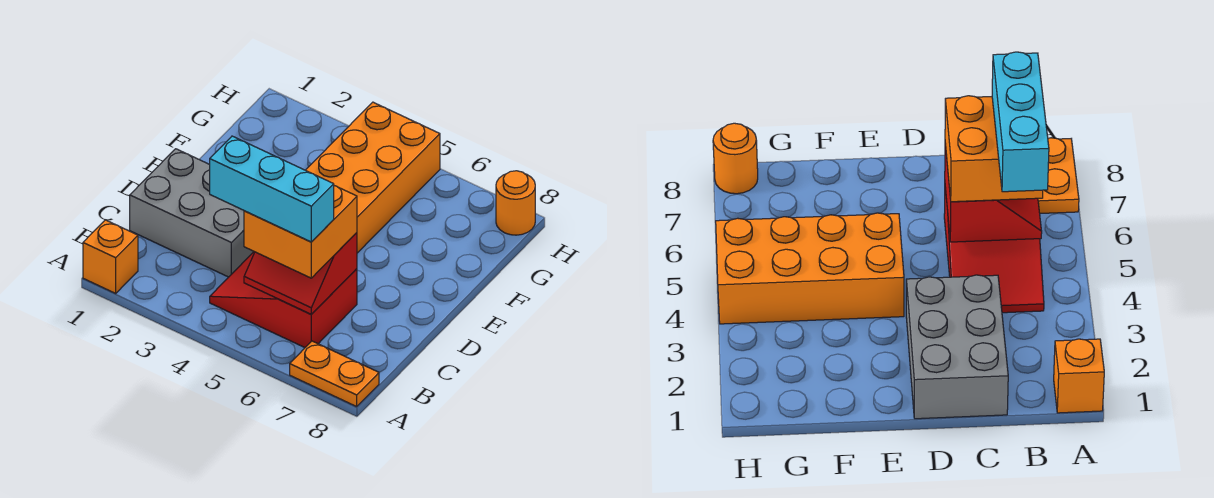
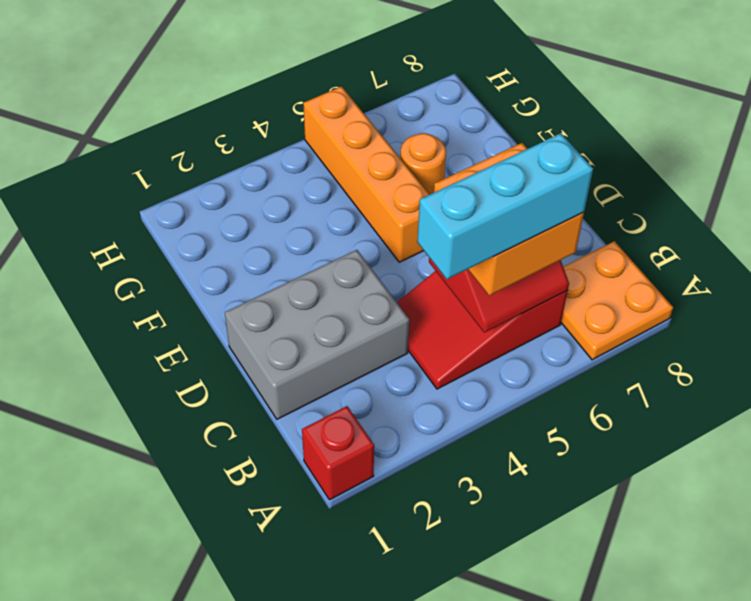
orange 1x1 brick [83,220,138,293] -> red 1x1 brick [302,406,374,500]
orange 1x2 plate [290,341,379,407] -> orange 2x2 plate [561,241,673,360]
orange 2x4 brick [306,102,440,253] -> orange 1x4 brick [303,86,430,262]
orange 1x1 round brick [496,171,535,235] -> orange 1x1 round brick moved to [400,133,446,194]

